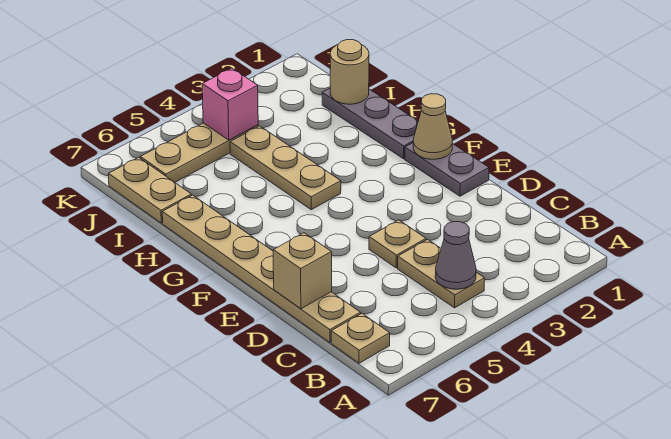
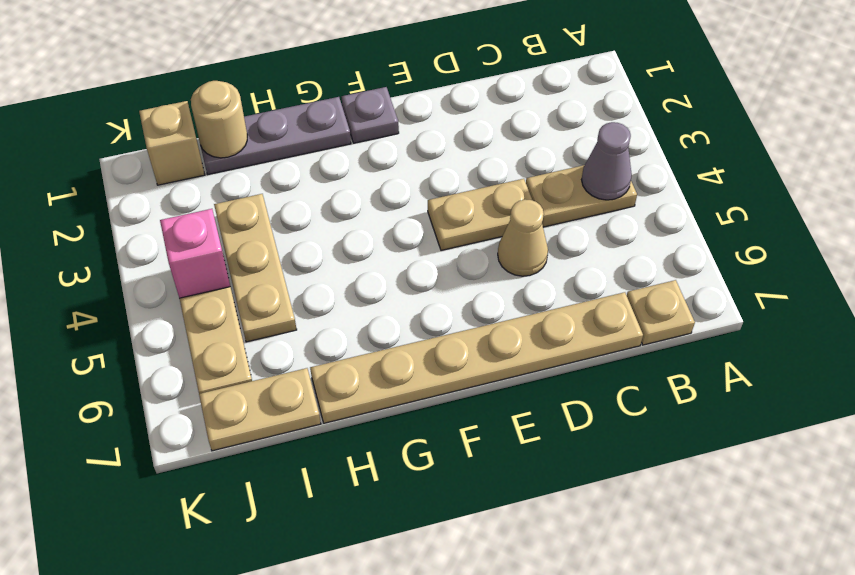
tan 1x1 plate [369,220,426,268] -> tan 1x2 plate [428,179,532,250]
tan 1x1 brick [273,233,332,309] -> tan 1x1 brick moved to [139,101,205,185]
grey 1x2 plate [405,143,489,196] -> grey 1x1 plate [342,87,399,143]
tan 1x1 cone [413,94,452,159] -> tan 1x1 cone moved to [498,199,548,276]
tan 1x3 plate [230,126,341,210] -> tan 1x3 plate turned to [214,194,297,342]

